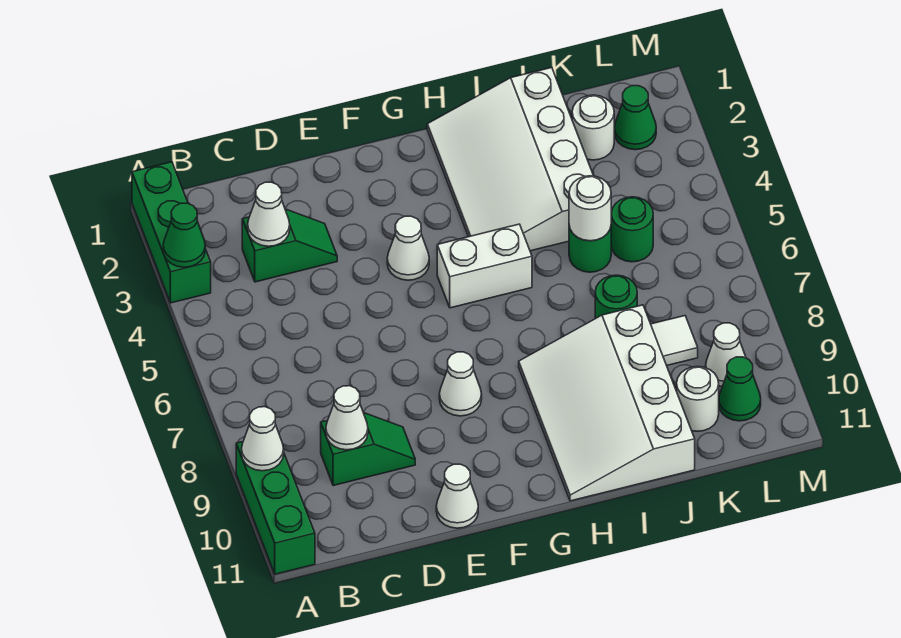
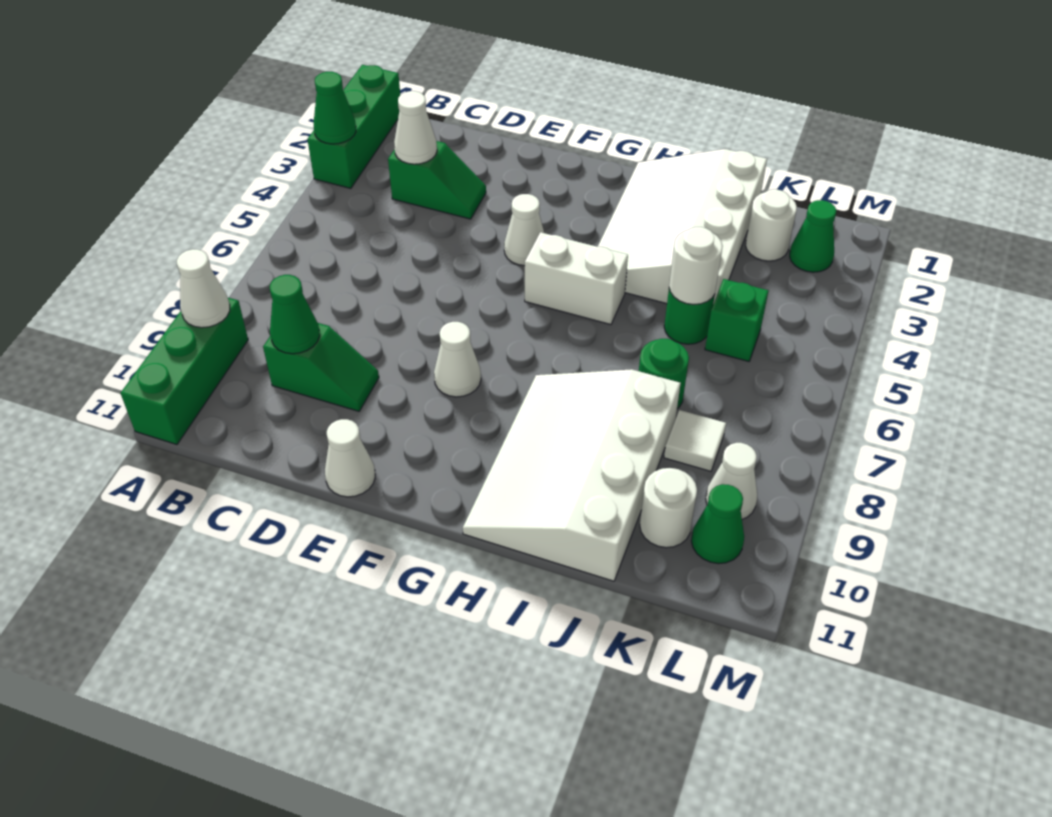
white 1x1 cone [326,386,368,450] -> green 1x1 cone [270,275,320,354]
green 1x1 round brick [611,197,653,262] -> green 1x1 brick [705,279,768,361]

